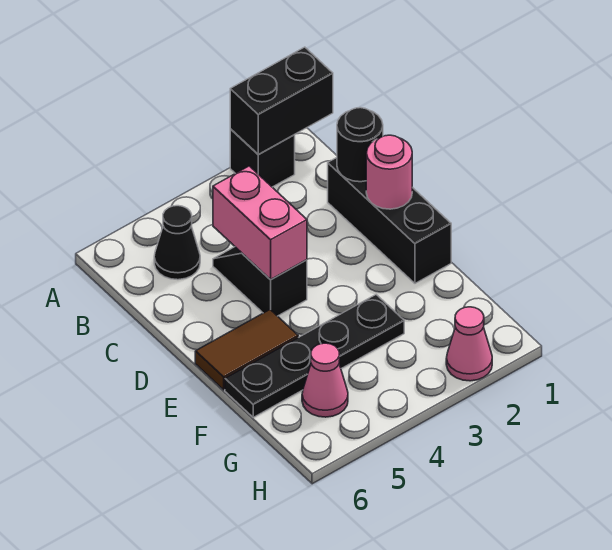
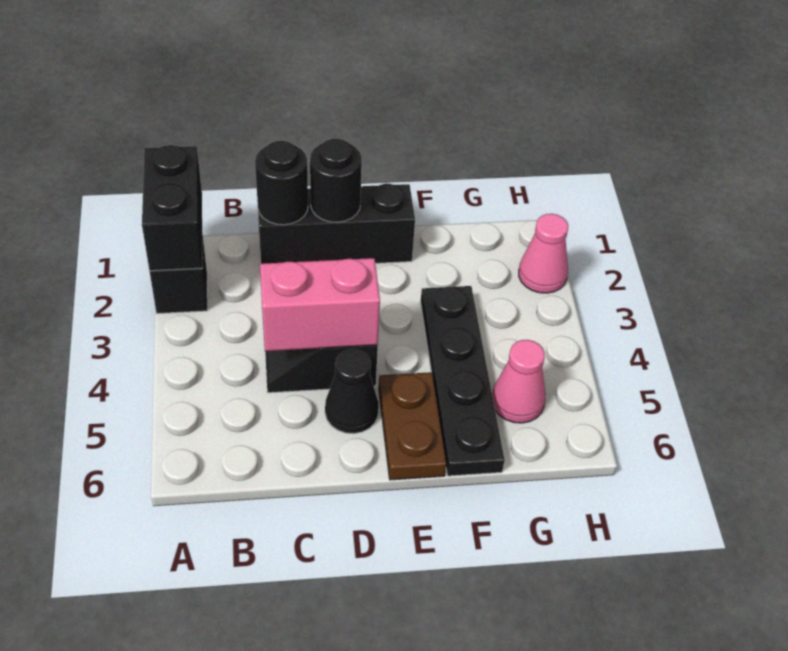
black 1x1 cone [154,206,200,280] -> black 1x1 cone moved to [325,349,379,434]
pink 1x1 round brick [366,135,412,209] -> black 1x1 round brick [310,139,362,222]
brown 1x2 tile [195,310,298,390] -> brown 1x2 plate [379,372,446,480]

